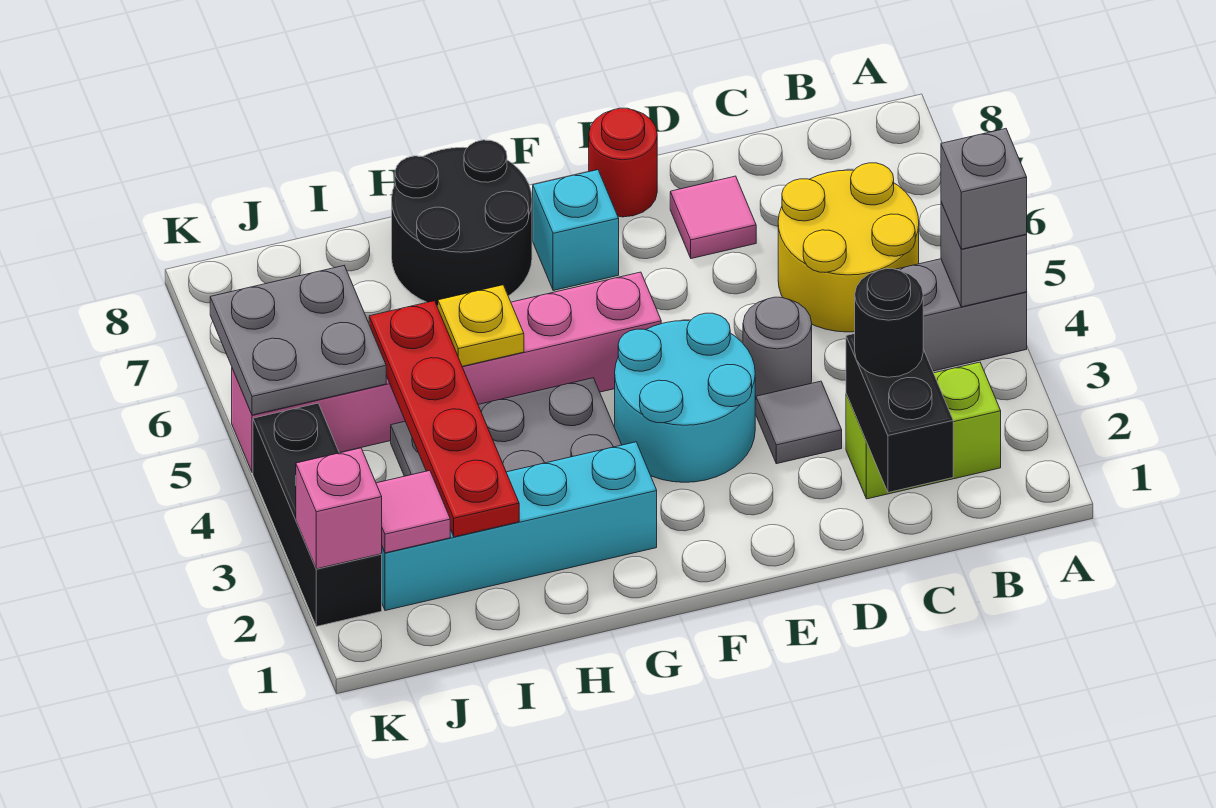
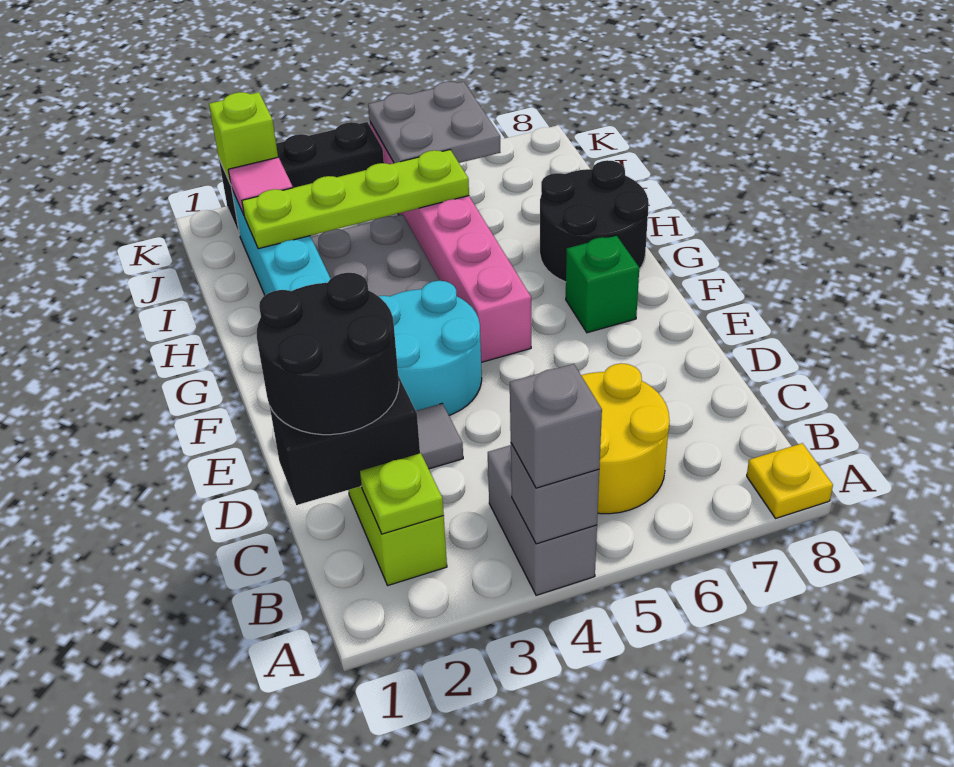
none -> lime 1x1 plate [360,453,444,534]
black 1x1 round brick [855,269,923,377] -> black 2x2 round brick [257,273,399,435]
grey 1x1 round brick [743,297,812,400] -> none
pink 1x1 tile [670,176,756,259] -> none
red 1x1 round brick [589,108,657,217] -> none
cyan 1x1 brick [533,170,619,291] -> green 1x1 brick [566,235,639,333]
yellow 1x1 plate [438,285,524,366] -> yellow 1x1 plate moved to [747,443,833,518]
red 1x4 plate [369,301,519,537] -> lime 1x4 plate [242,150,469,249]
pink 1x1 brick [296,448,382,569] -> lime 1x1 brick [209,92,278,185]

